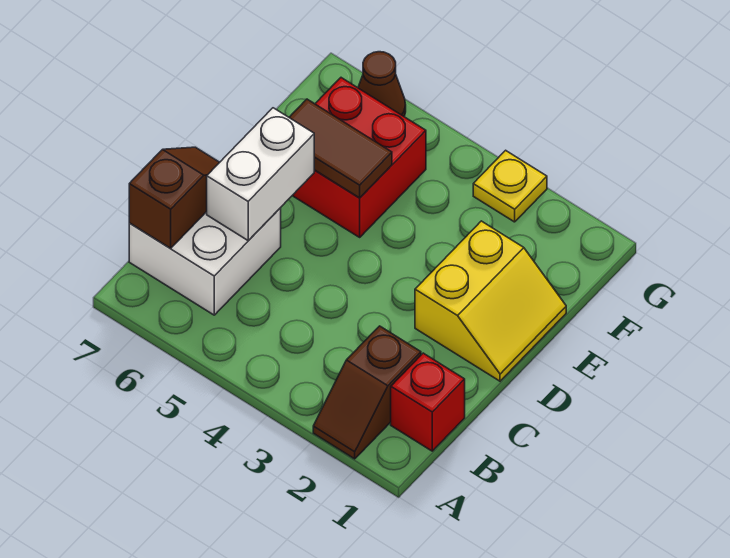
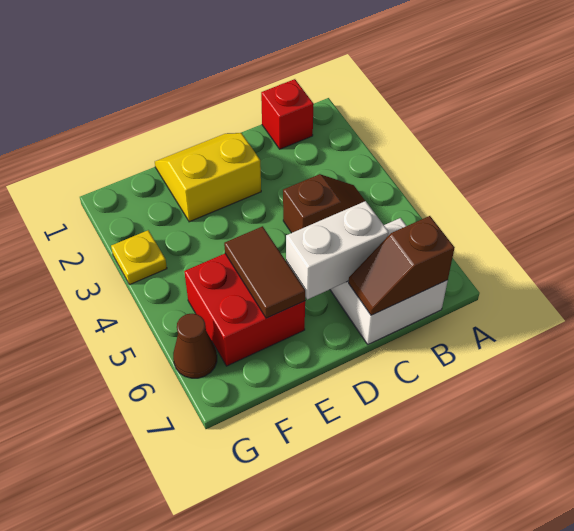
brown 1x2 slope [313,326,421,459] -> brown 1x2 slope moved to [283,174,365,233]

